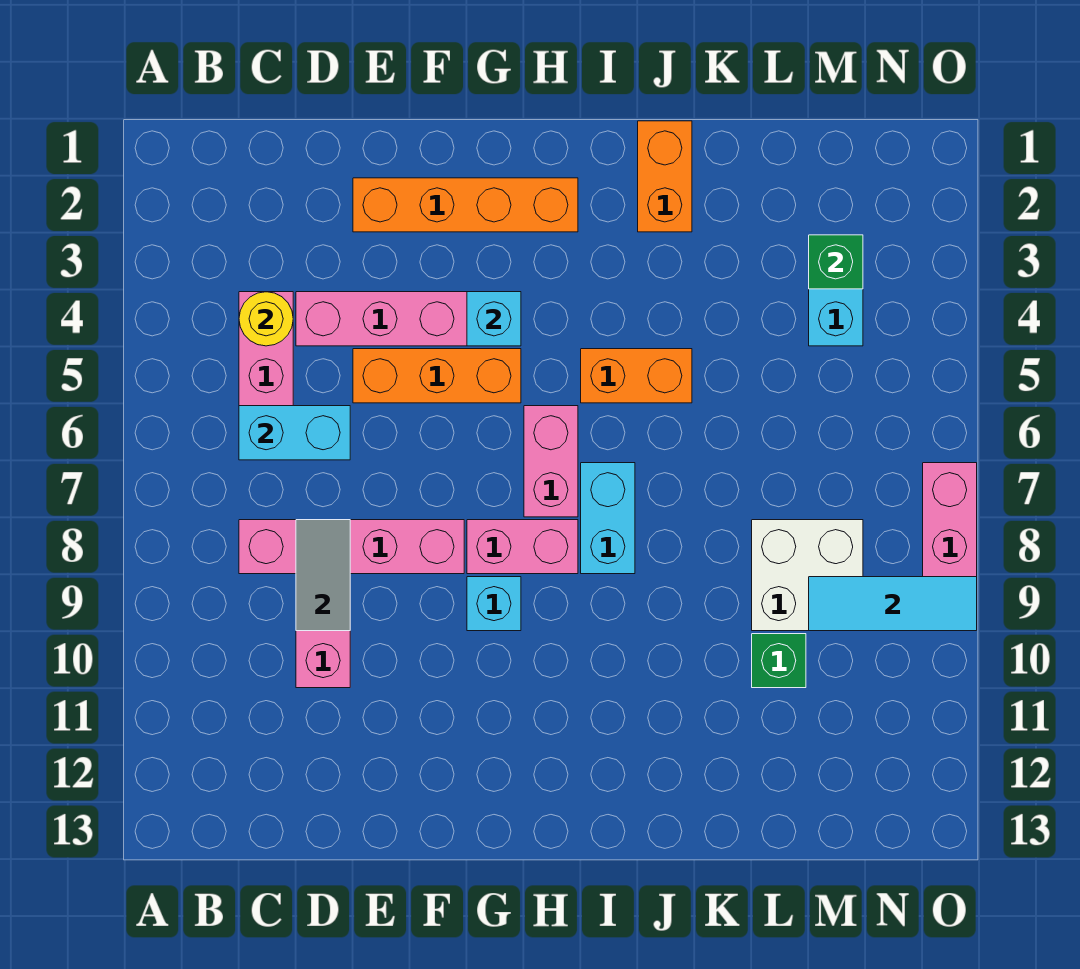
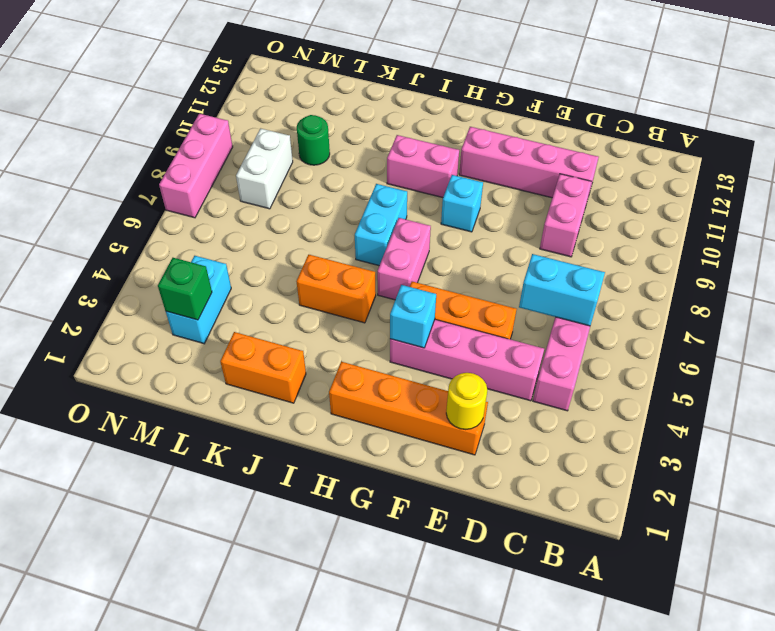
yellow 1x1 round brick [239,292,293,346] -> yellow 1x1 round brick moved to [446,373,487,429]
pink 1x4 brick [239,520,464,574] -> pink 1x4 brick moved to [459,127,599,198]
grey 1x2 tile [296,520,350,631] -> none
pink 1x2 brick [467,520,578,574] -> pink 1x2 brick moved to [387,135,459,198]
orange 1x2 brick [638,121,692,232] -> orange 1x2 brick turned to [220,332,306,403]
white 2x2 brick [752,520,863,631] -> white 1x2 brick [236,128,293,209]
green 1x1 brick [752,634,806,688] -> green 1x1 round brick [297,115,330,165]
cyan 1x3 tile [809,577,977,631] -> none

